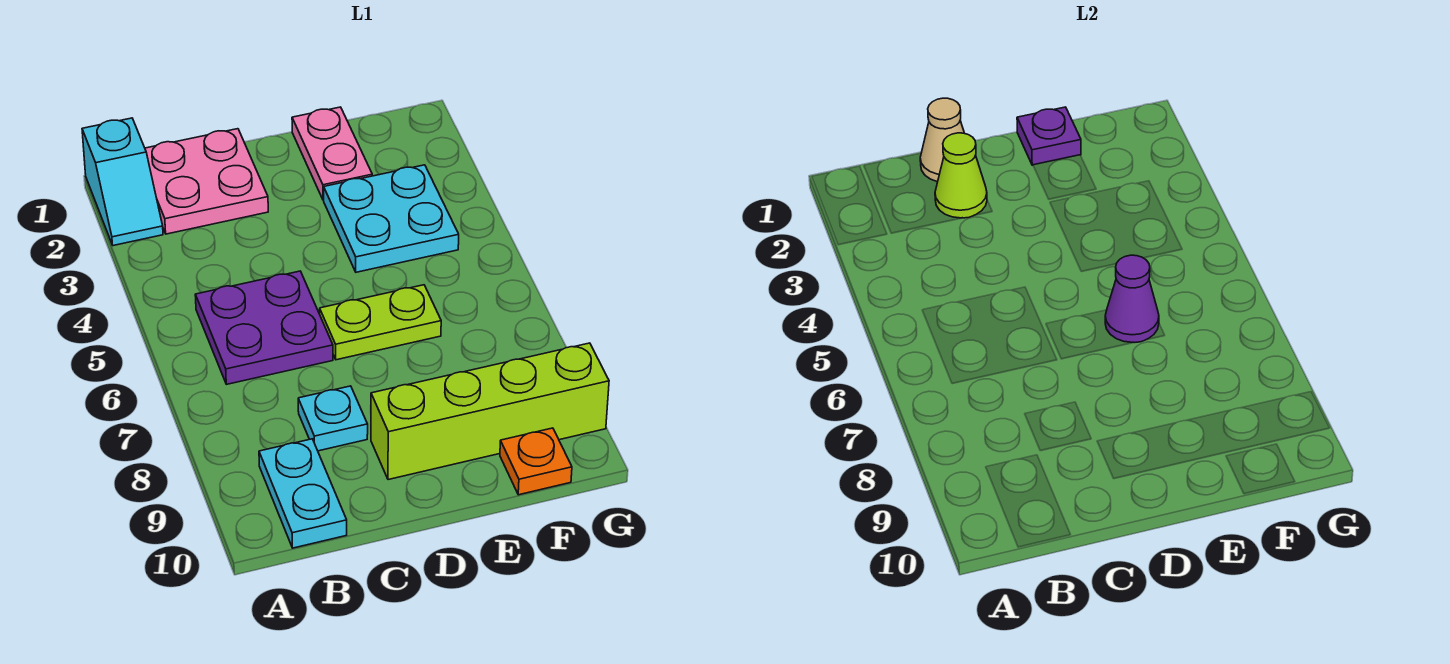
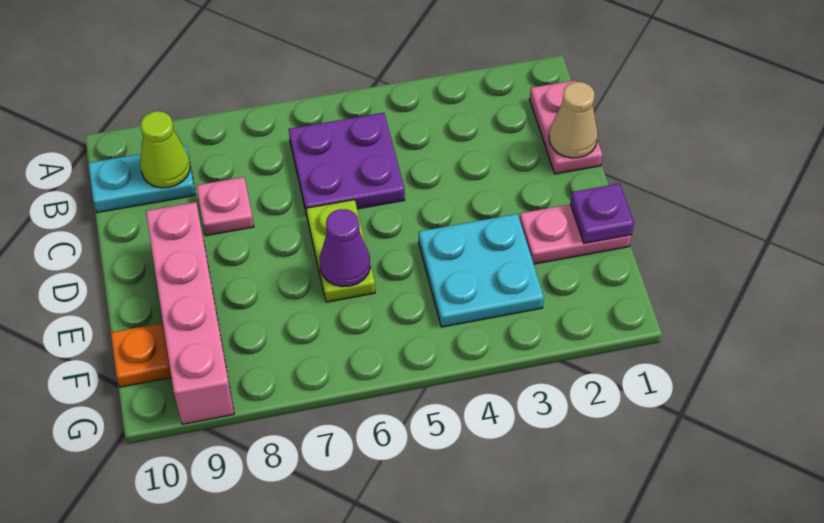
cyan 1x2 slope [82,118,163,246] -> none
pink 2x2 plate [145,129,268,234] -> pink 1x2 plate [530,80,603,174]
lime 1x1 cone [935,133,987,218] -> lime 1x1 cone moved to [140,111,190,188]
cyan 1x1 plate [298,386,368,451] -> pink 1x1 plate [196,177,254,236]
lime 1x4 brick [371,343,609,480] -> pink 1x4 brick [146,202,234,424]

